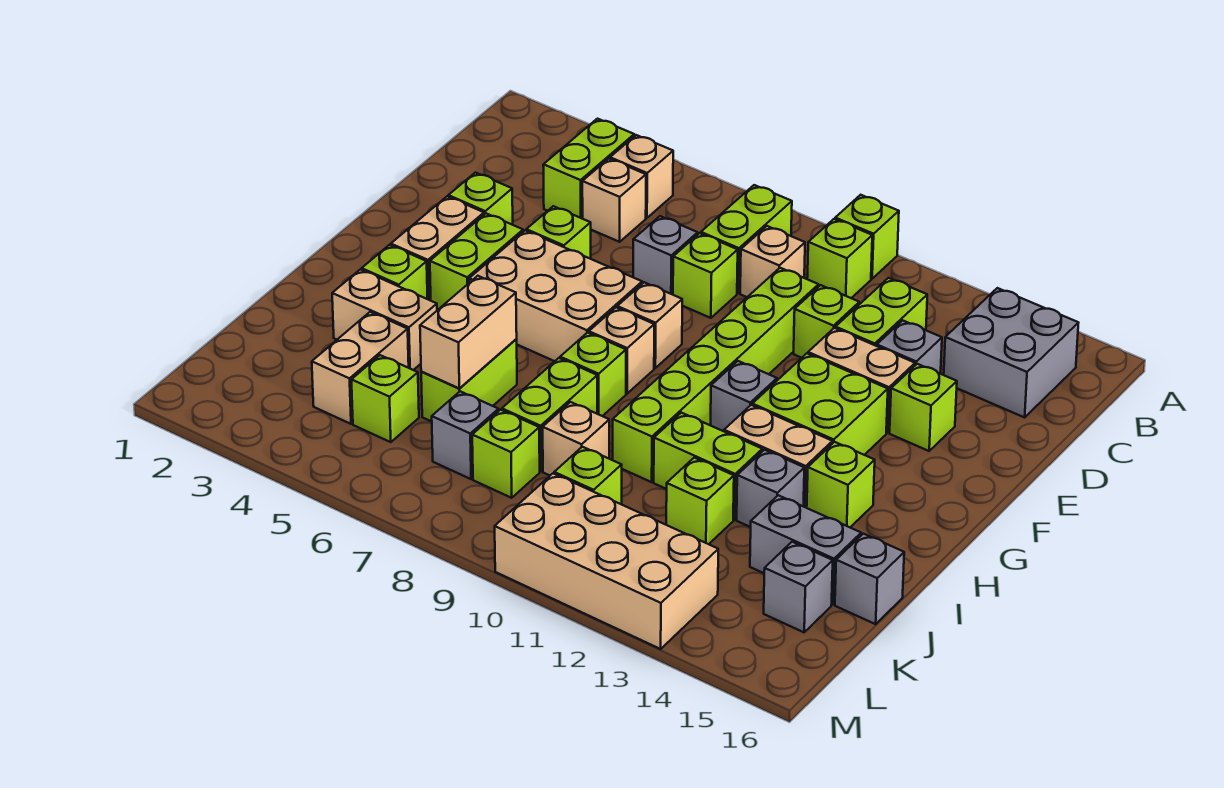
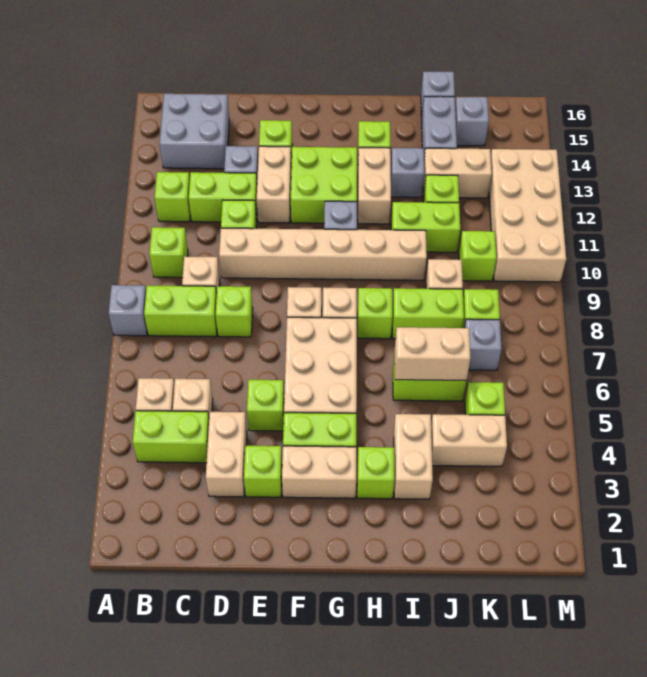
lime 1x1 brick [835,195,899,279] -> lime 1x1 brick moved to [155,172,191,222]
none -> tan 1x2 brick [206,412,247,497]
grey 1x1 brick [633,216,698,295] -> grey 1x1 brick moved to [109,285,147,336]
lime 1x6 brick [613,268,819,482] -> tan 1x6 brick [219,228,427,280]
lime 1x2 brick [654,413,762,520] -> lime 1x2 brick turned to [391,202,460,252]
none -> tan 1x2 brick [423,148,492,198]

